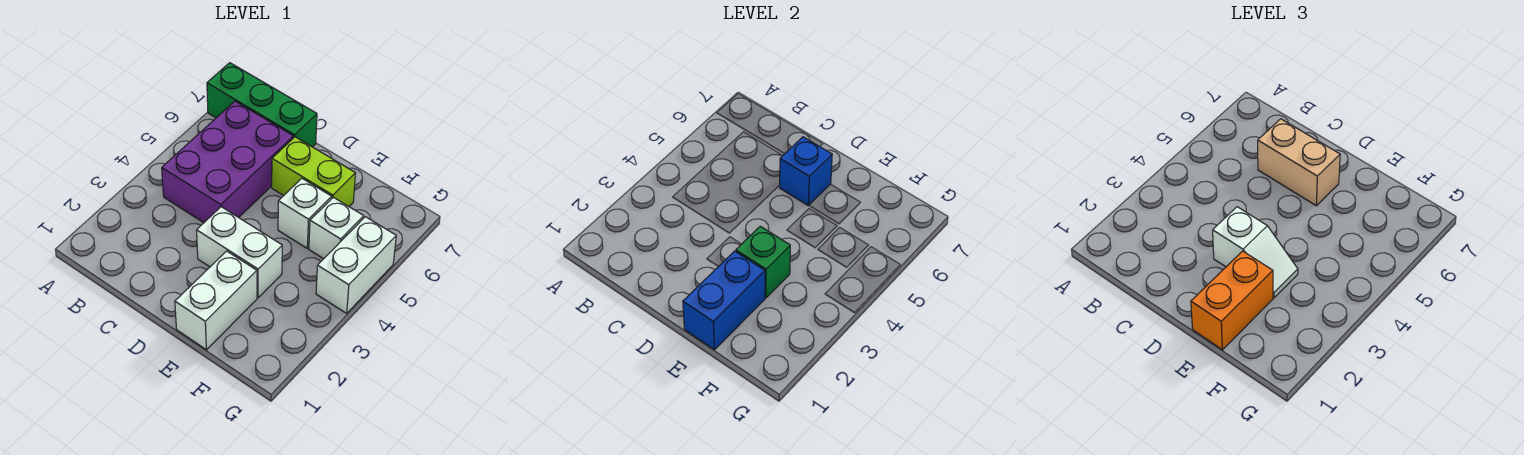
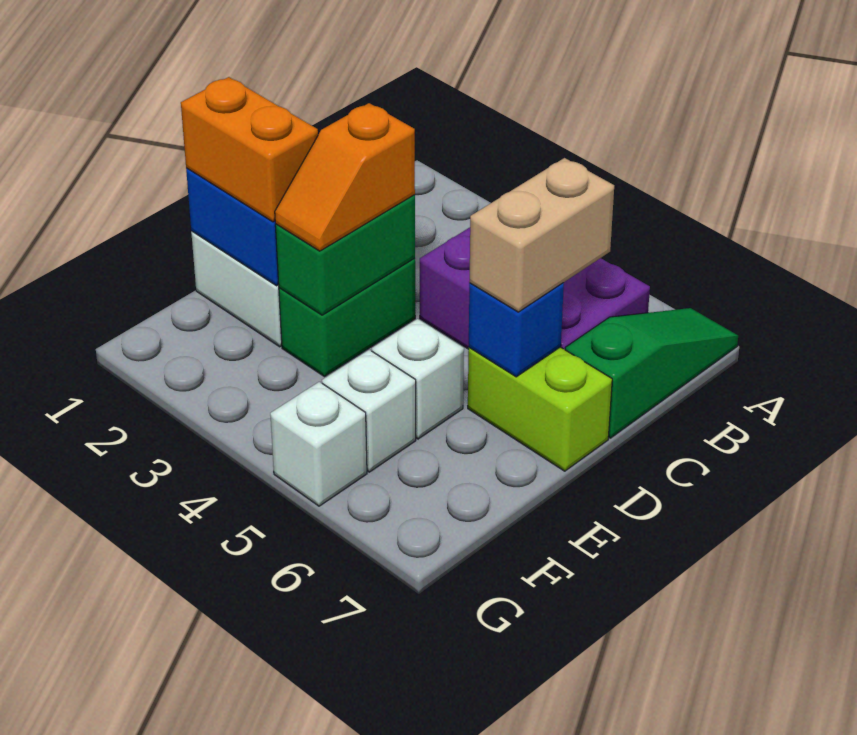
green 1x3 brick [207,63,317,147] -> green 1x3 slope [565,308,738,438]
white 1x2 brick [197,207,282,298] -> green 1x2 brick [279,258,415,377]
white 1x2 slope [1213,207,1298,298] -> orange 1x2 slope [275,103,415,251]
lime 1x2 brick [272,137,355,206] -> lime 1x2 brick turned to [468,347,612,471]
green 1x1 brick [736,226,790,298] -> green 1x2 brick [275,195,415,315]
white 1x2 brick [316,217,396,313] -> white 1x1 brick [270,382,367,506]

